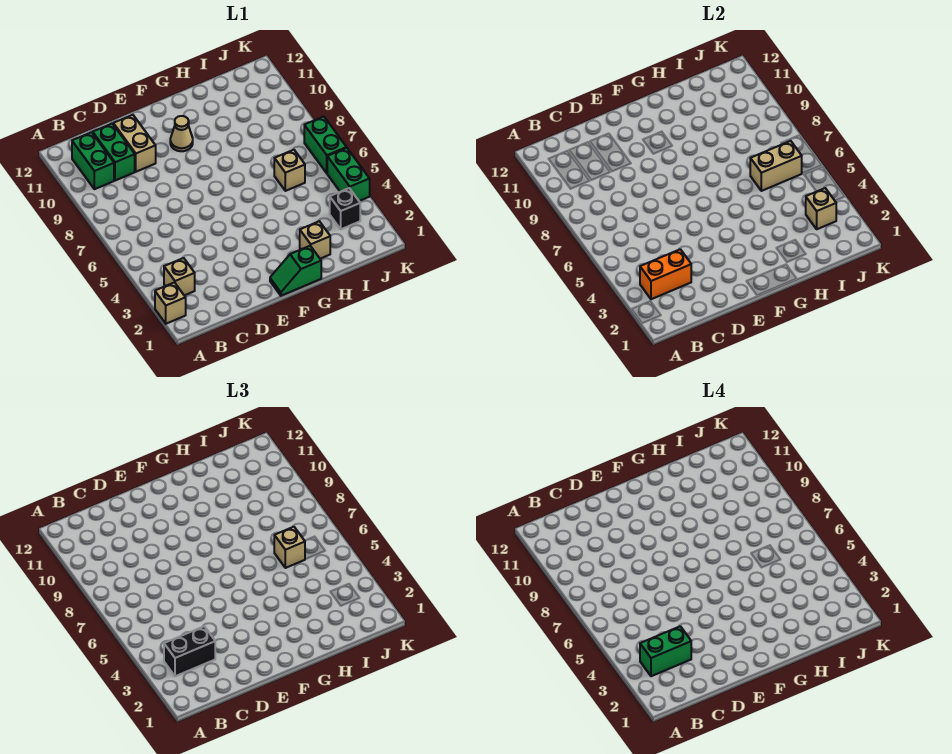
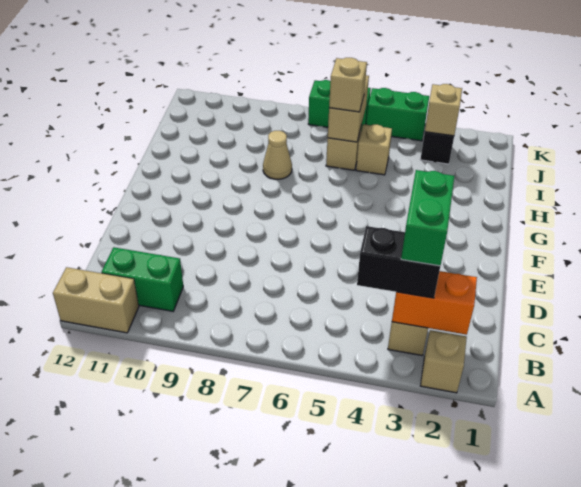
orange 1x2 brick [640,249,691,299] -> orange 1x2 brick turned to [392,271,477,335]
black 1x2 brick [164,626,215,676] -> black 1x2 brick turned to [357,226,440,298]
green 1x2 brick [93,124,135,181] -> none
tan 1x2 brick [113,115,156,172] -> tan 1x2 brick moved to [53,267,139,333]
green 1x2 slope [270,246,321,296] -> none
tan 1x1 cone [170,116,193,151] -> tan 1x1 cone moved to [263,131,292,179]
tan 1x1 brick [300,221,330,259] -> tan 1x1 brick moved to [356,124,392,175]

